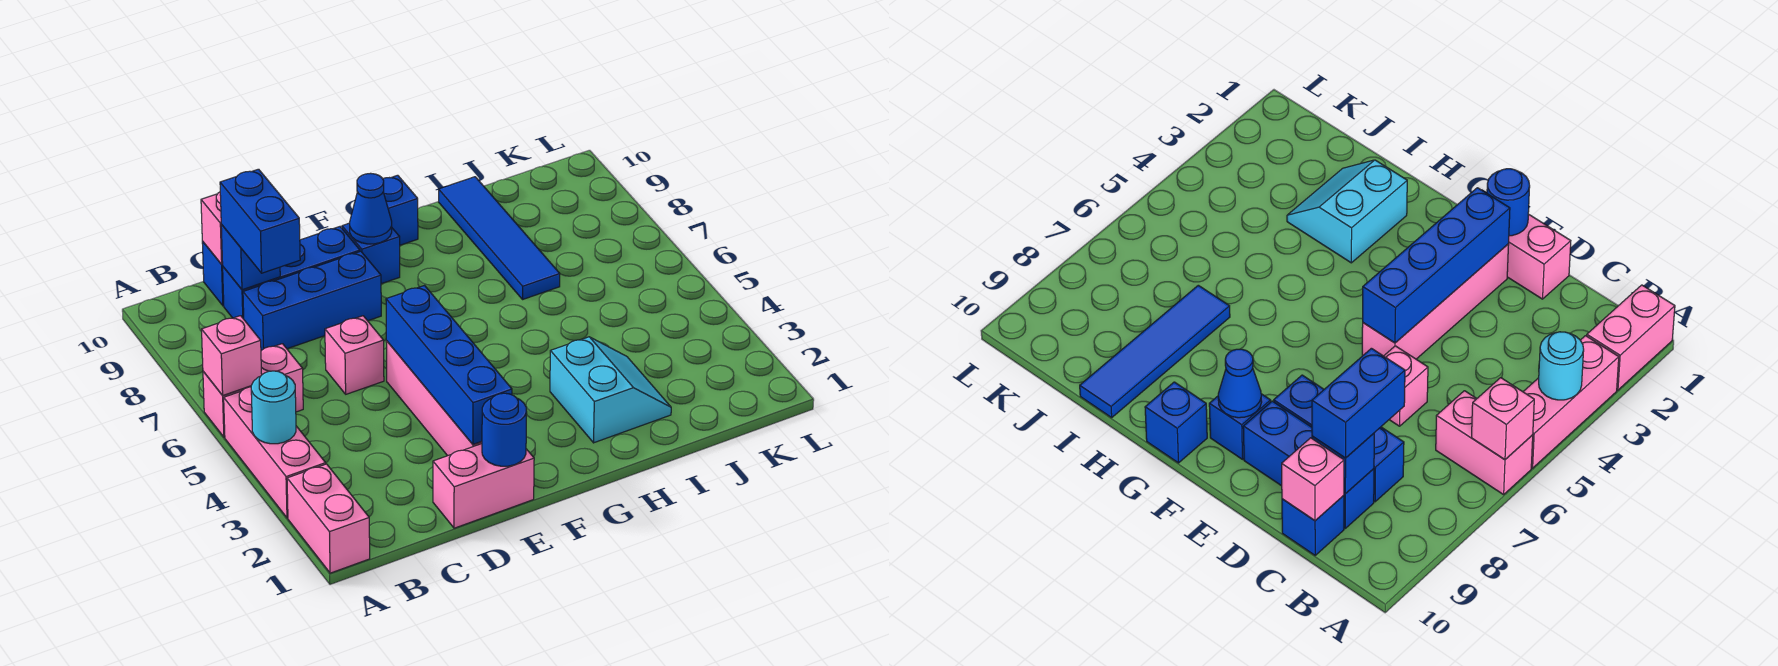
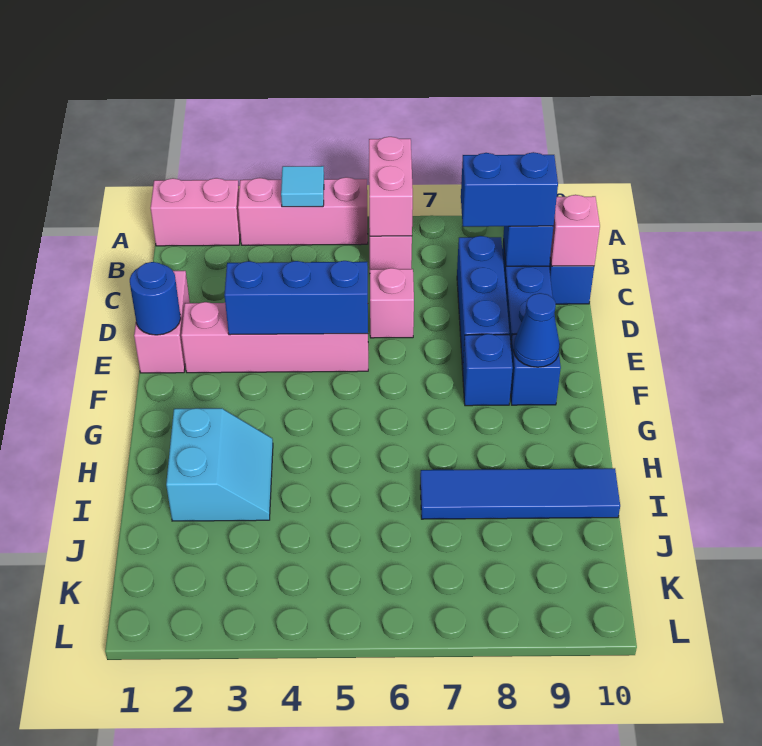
cyan 1x1 round brick [251,371,296,444] -> cyan 1x1 tile [281,166,324,207]
pink 1x1 brick [202,316,262,395] -> pink 1x2 brick [369,137,413,236]
blue 1x4 brick [386,286,512,444] -> blue 1x3 brick [224,261,368,335]
blue 1x1 brick [383,175,418,245] -> blue 1x1 brick moved to [463,334,513,406]
cyan 2x2 slope [550,337,671,443] -> cyan 2x2 slope turned to [166,408,273,521]

